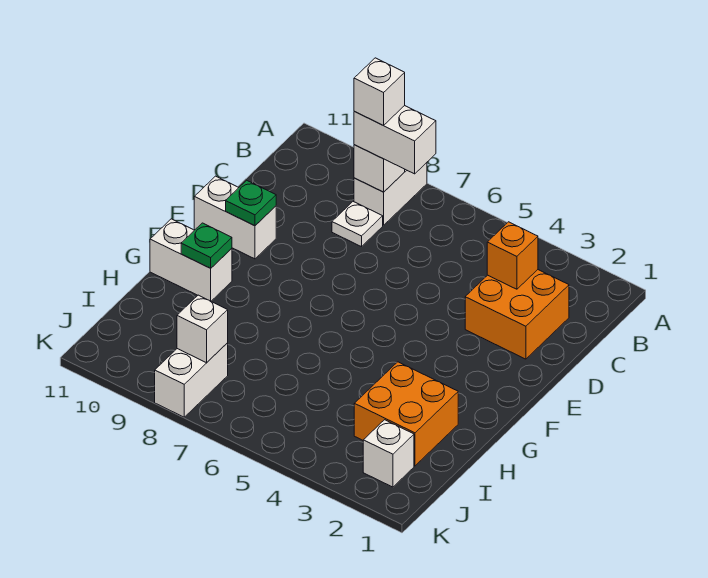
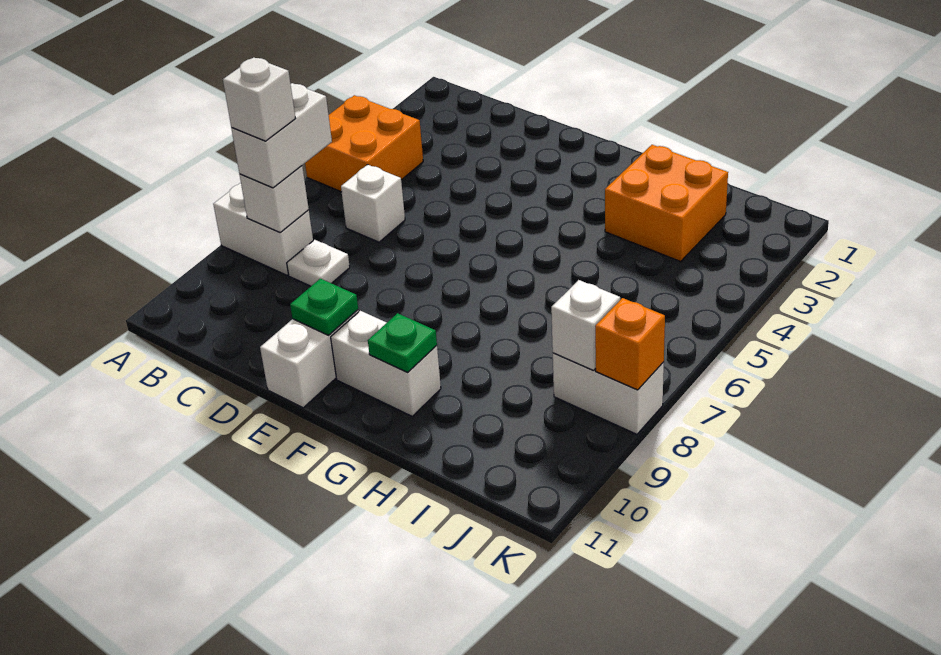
orange 2x2 brick [465,270,569,359] -> orange 2x2 brick moved to [305,95,423,192]
orange 1x1 brick [487,222,538,289] -> orange 1x1 brick moved to [595,298,665,390]
white 1x2 brick [150,219,232,301] -> white 1x2 brick turned to [331,311,441,416]
white 1x1 brick [363,420,414,487] -> white 1x1 brick moved to [341,165,405,242]

